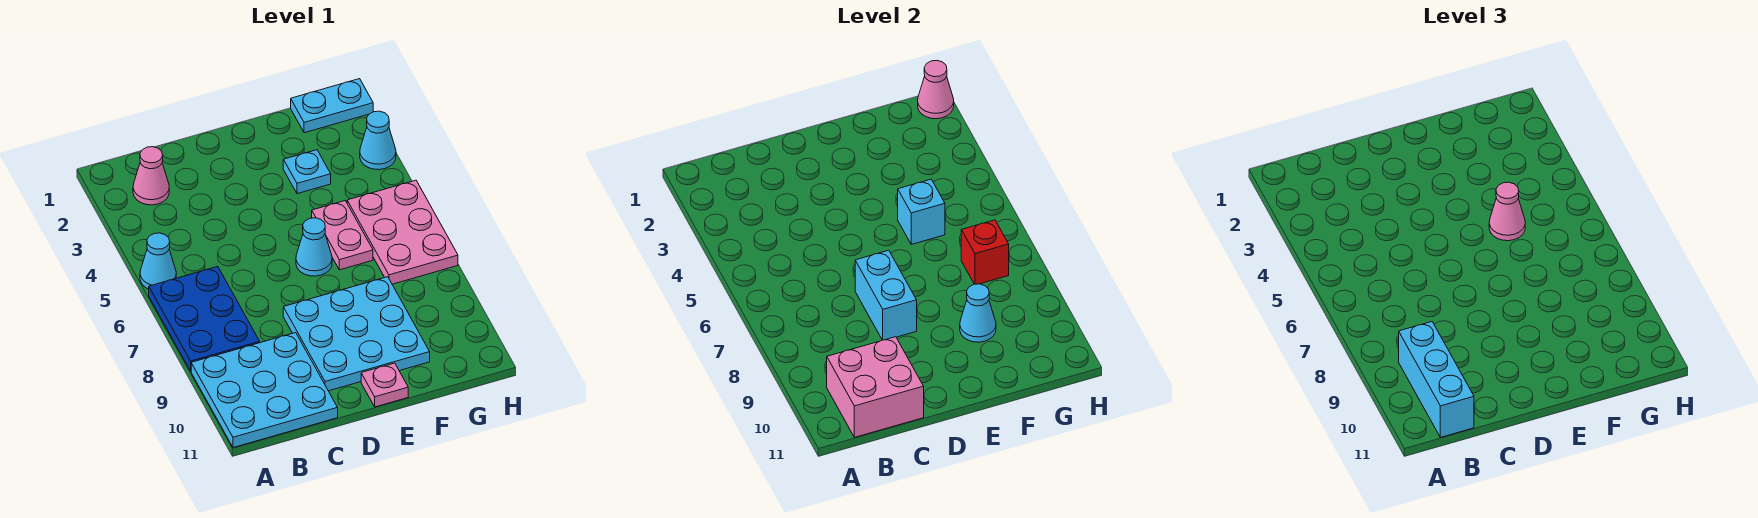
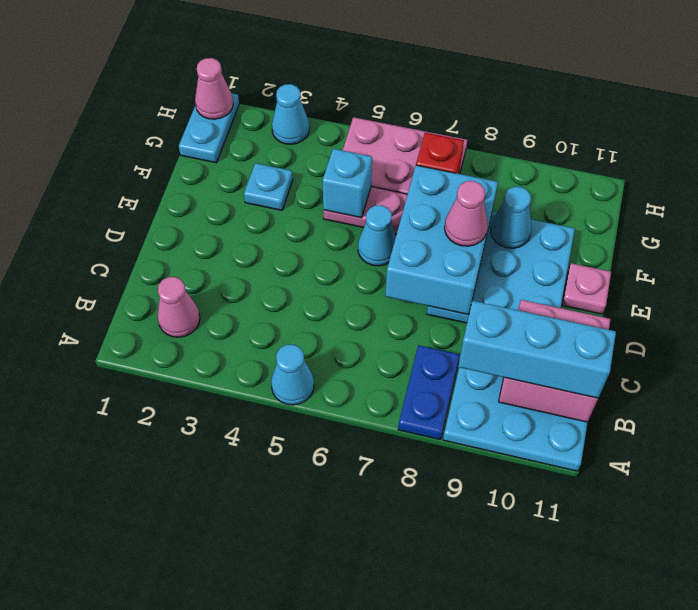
blue 2x3 plate [149,267,260,371] -> blue 1x2 plate [398,345,460,440]
cyan 1x2 brick [855,250,917,340] -> cyan 2x3 brick [385,165,498,315]
pink 1x1 cone [1489,182,1525,241] -> pink 1x1 cone moved to [445,181,488,246]

